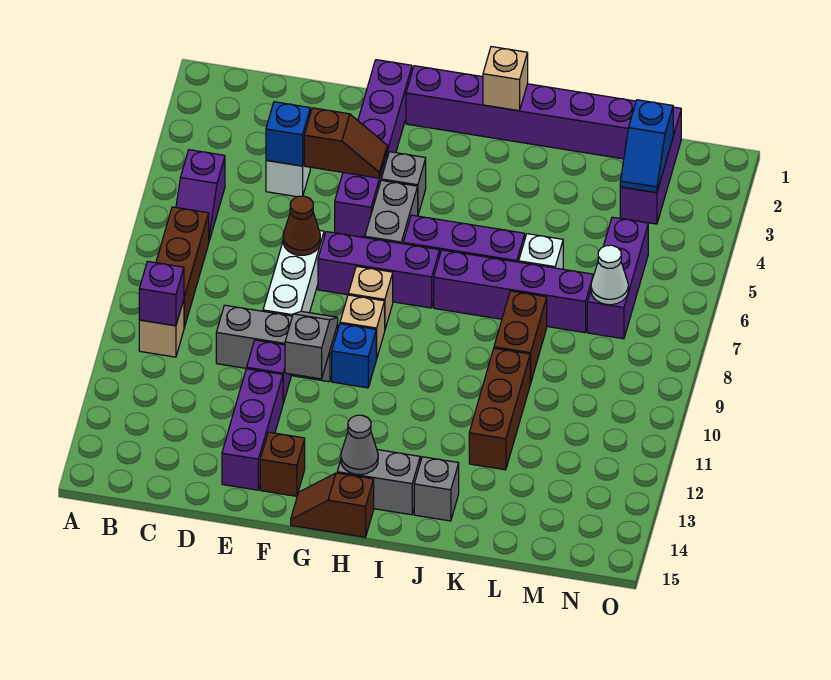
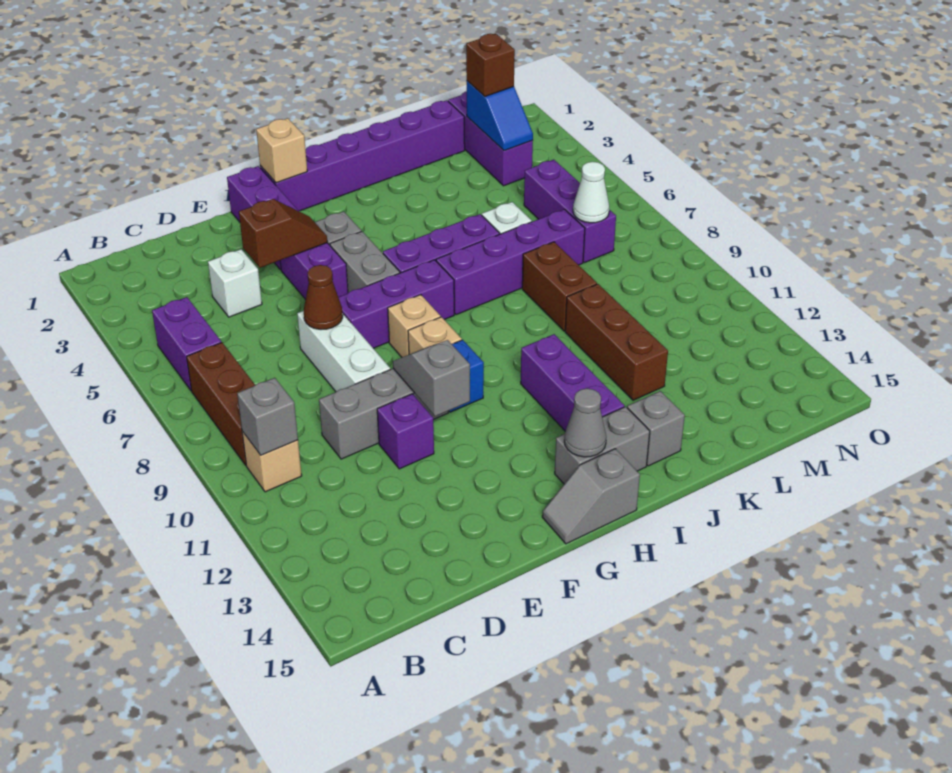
purple 1x2 slope [176,150,225,241] -> purple 1x2 brick [152,297,221,391]
purple 1x1 brick [139,261,184,326] -> grey 1x1 brick [237,378,298,455]
blue 1x1 brick [266,102,310,166] -> none
purple 1x3 brick [222,368,283,490] -> purple 1x3 brick moved to [521,334,625,431]
brown 1x1 brick [260,432,305,496] -> brown 1x1 brick moved to [466,33,515,96]
brown 1x2 slope [291,473,374,537] -> grey 1x2 slope [542,449,640,544]
tan 1x1 brick [483,47,528,111] -> tan 1x1 brick moved to [256,118,307,183]

